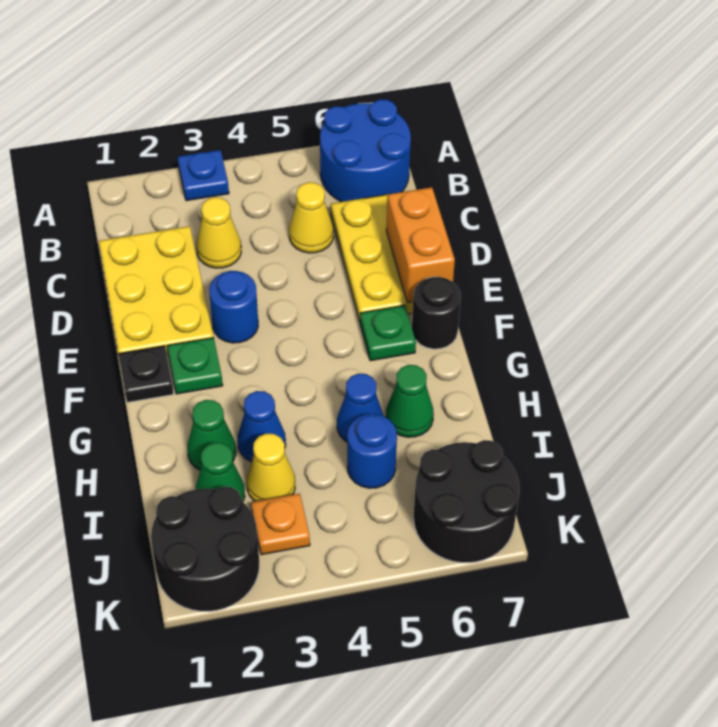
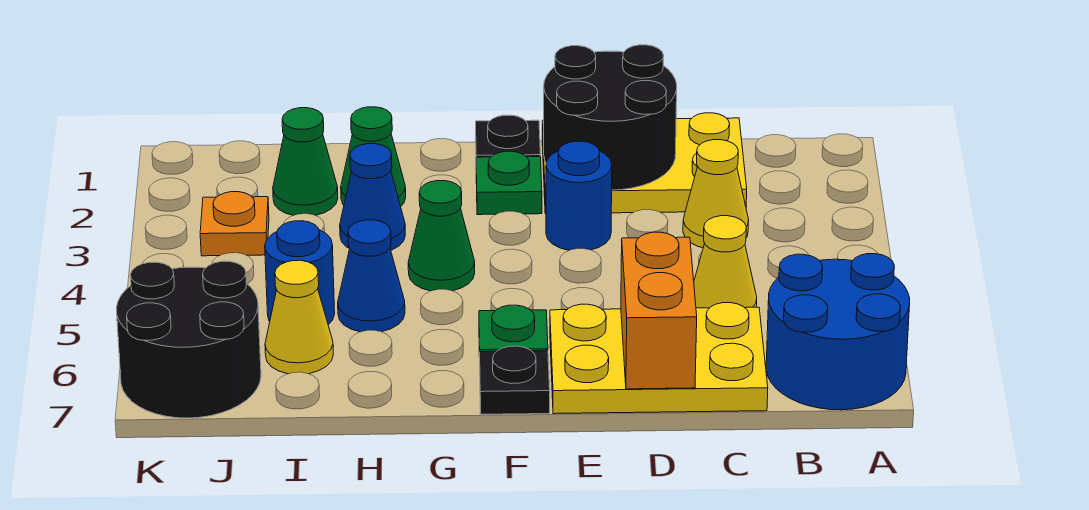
blue 1x1 plate [178,150,229,201] -> none
orange 1x2 brick [386,187,455,303] -> orange 1x2 brick turned to [621,232,697,389]
black 1x1 round brick [412,277,461,349] -> black 1x1 plate [480,346,550,414]
green 1x1 cone [386,365,434,437] -> green 1x1 cone moved to [408,181,475,291]
yellow 1x1 cone [247,434,295,501] -> yellow 1x1 cone moved to [265,260,333,374]
black 2x2 round brick [151,487,259,611] -> black 2x2 round brick moved to [544,45,677,190]

